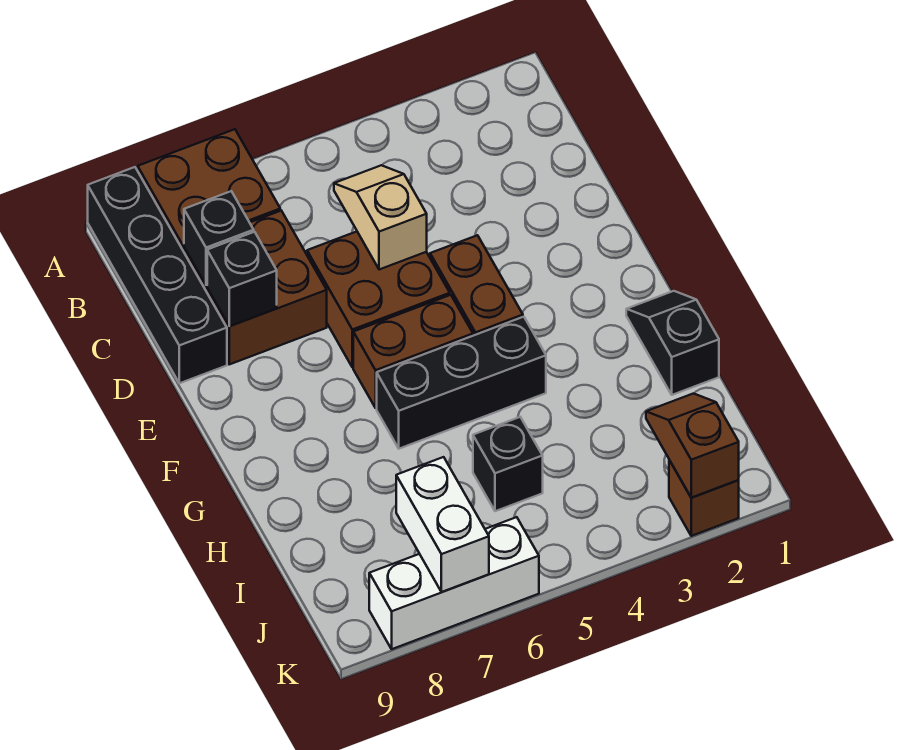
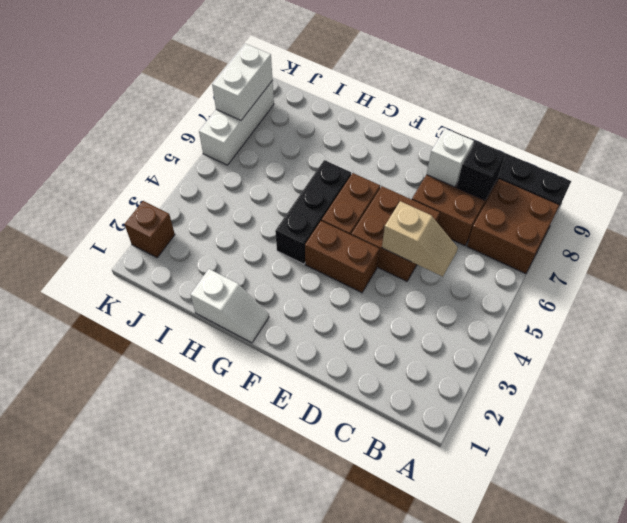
black 1x1 brick [207,232,277,326] -> white 1x1 brick [427,129,474,187]
black 1x2 slope [626,291,719,395] -> white 1x2 slope [190,269,269,343]
black 1x1 brick [473,417,543,511] -> none
brown 1x2 slope [646,394,739,498] -> none
white 1x2 brick [396,457,489,592] -> white 1x2 brick turned to [212,44,273,120]

